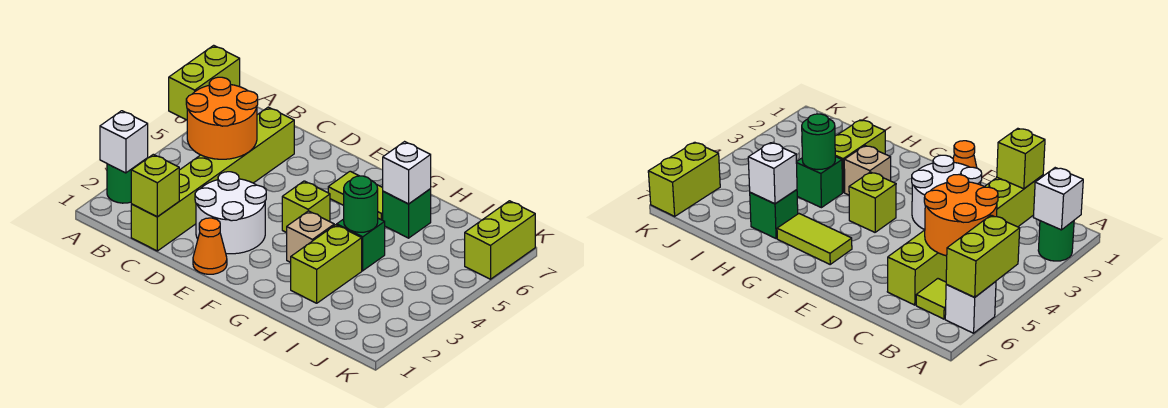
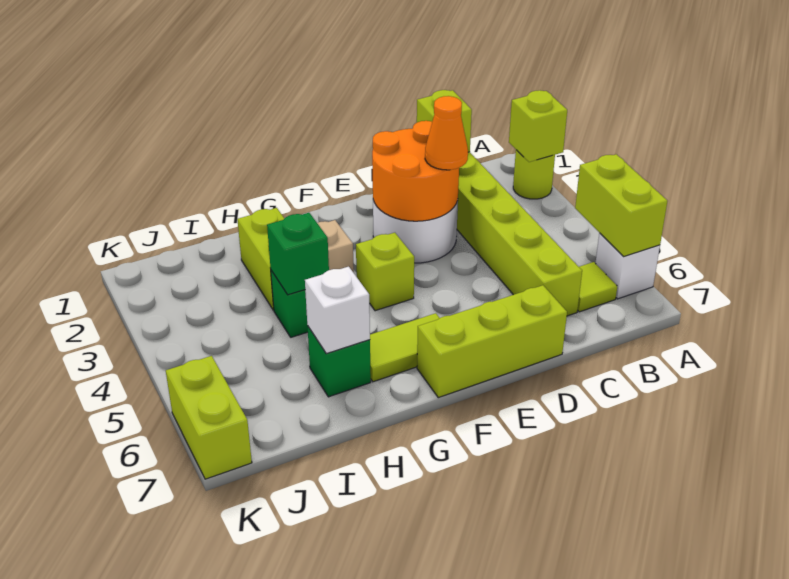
green 1x1 round brick [107,163,140,203] -> lime 1x1 round brick [513,150,555,199]
white 1x1 brick [100,111,148,173] -> lime 1x1 brick [509,90,567,162]
orange 2x2 round brick [186,77,258,159] -> orange 2x2 round brick moved to [372,121,459,221]
none -> lime 1x3 brick [417,285,567,398]
orange 1x1 cone [193,218,227,274] -> orange 1x1 cone moved to [425,96,468,170]
green 1x1 round brick [344,176,378,232] -> green 1x1 brick [267,213,329,295]

